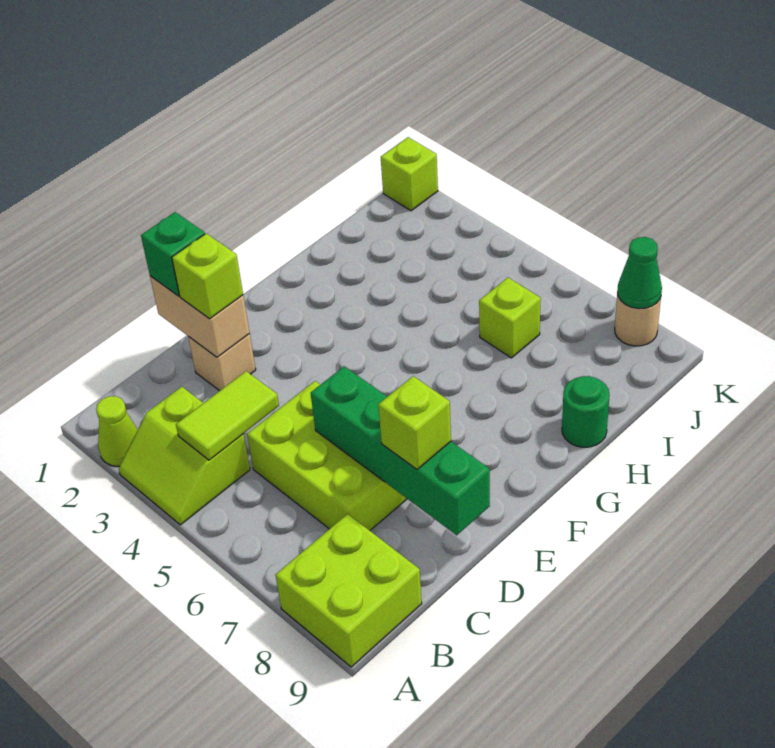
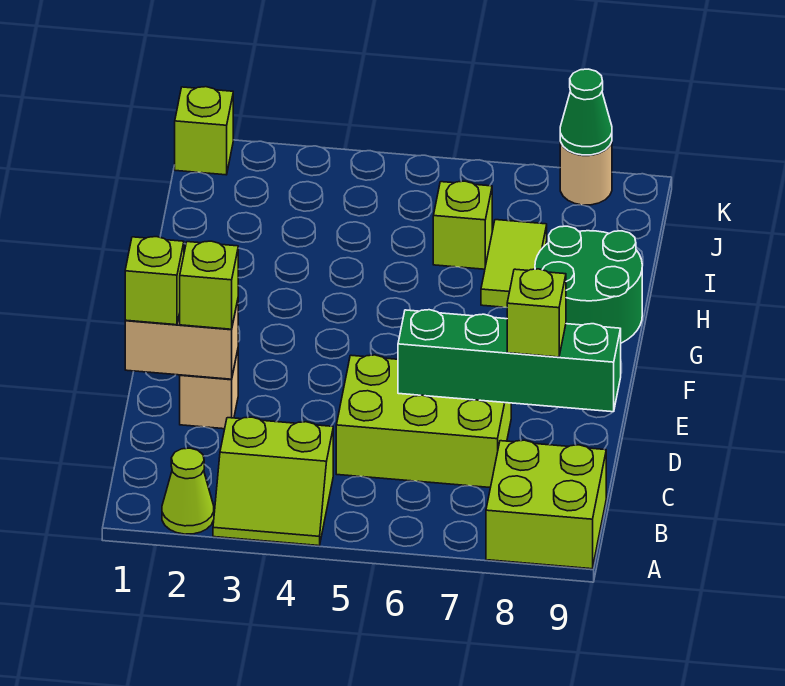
lime 1x2 tile [176,371,279,460] -> lime 1x2 tile moved to [481,220,547,307]
green 1x1 brick [141,212,205,296] -> lime 1x1 brick [125,237,184,325]
green 1x1 round brick [562,376,610,447] -> green 2x2 round brick [535,226,642,343]

